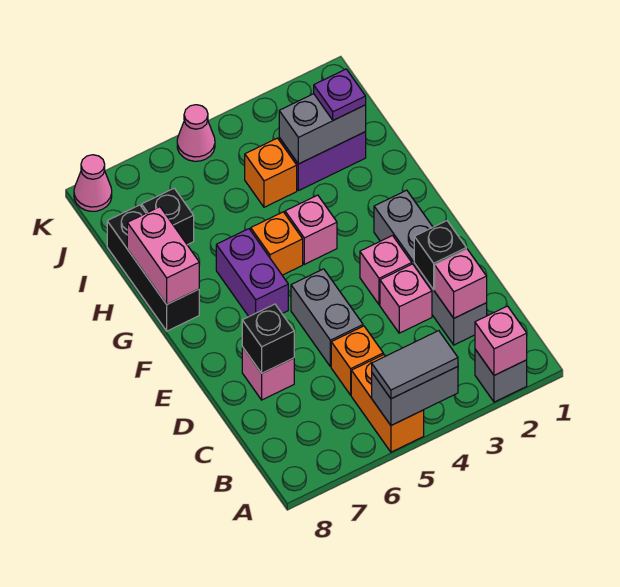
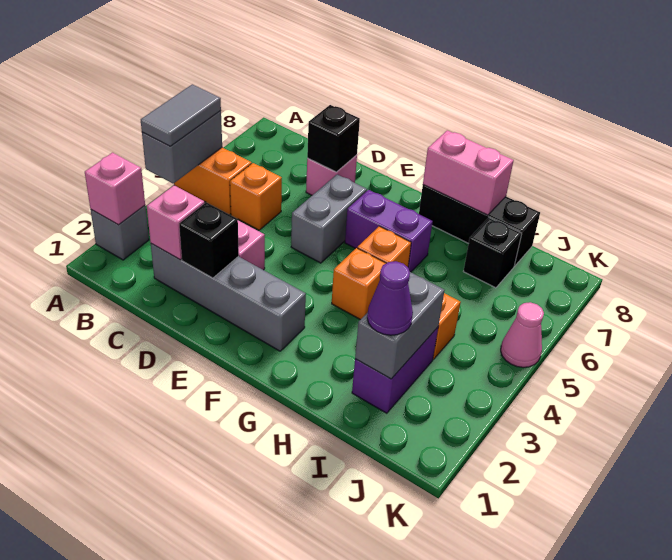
grey 1x2 brick [291,269,363,367] -> grey 1x2 brick turned to [291,174,367,263]
pink 1x1 brick [360,236,412,305] -> none
pink 1x1 brick [285,195,337,264] -> orange 1x1 brick [332,248,386,320]
purple 1x1 plate [314,69,366,120] -> purple 1x1 cone [367,261,413,335]
pink 1x1 cone [74,155,112,211] -> none

